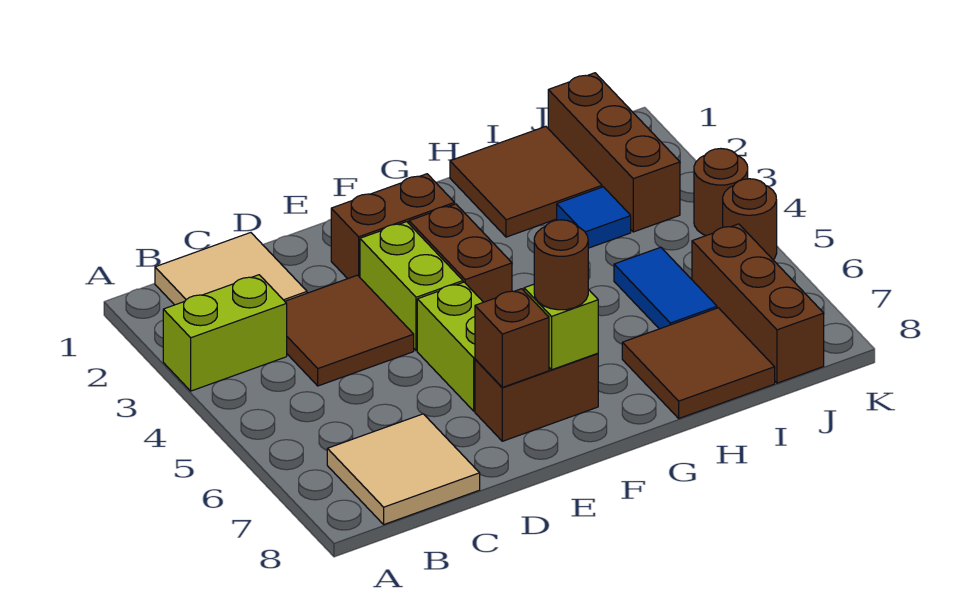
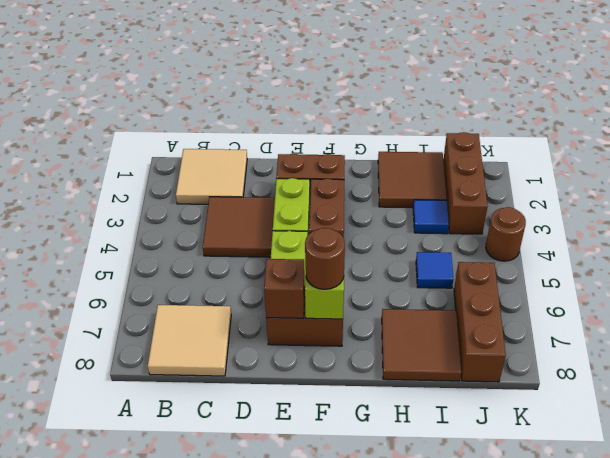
lime 1x2 brick [163,275,287,391] -> none
blue 1x2 tile [614,247,717,329] -> blue 1x1 tile [416,252,453,288]
brown 1x1 round brick [723,179,777,260] -> none

